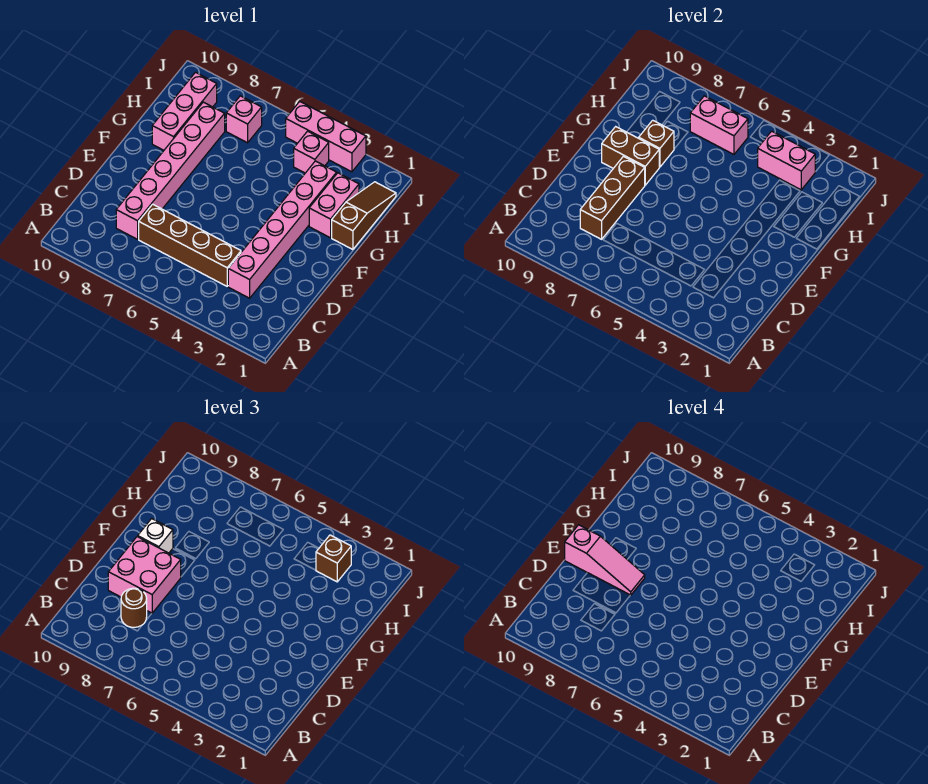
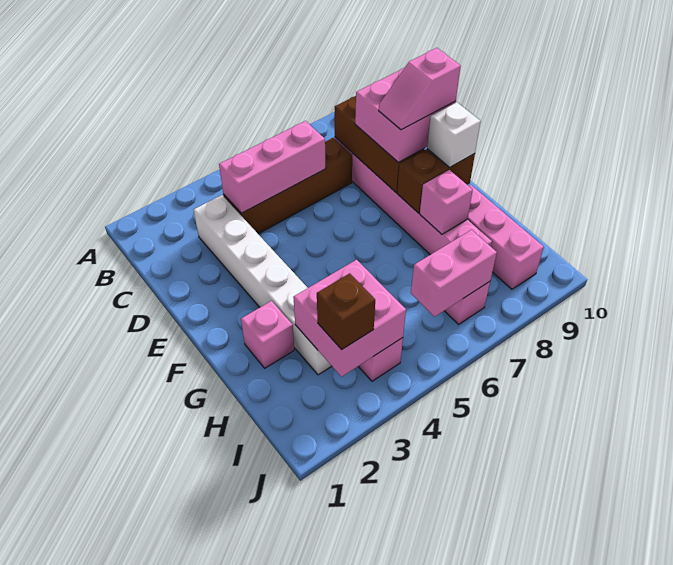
pink 1x6 brick [228,161,337,298] -> white 1x6 brick [194,195,332,375]
brown 1x1 round brick [121,588,147,627] -> none
pink 1x3 slope [565,525,645,595] -> pink 1x2 slope [379,48,461,130]
brown 1x3 slope [332,182,396,250] -> none
pink 1x2 brick [309,173,359,238] -> pink 1x1 brick [241,301,294,368]
brown 1x1 brick [639,120,674,167] -> pink 1x1 brick [420,170,473,234]
pink 1x2 brick [758,131,815,190] -> pink 2x2 brick [293,260,406,377]
pink 1x3 brick [286,102,366,172] -> pink 1x3 brick moved to [219,121,326,213]

